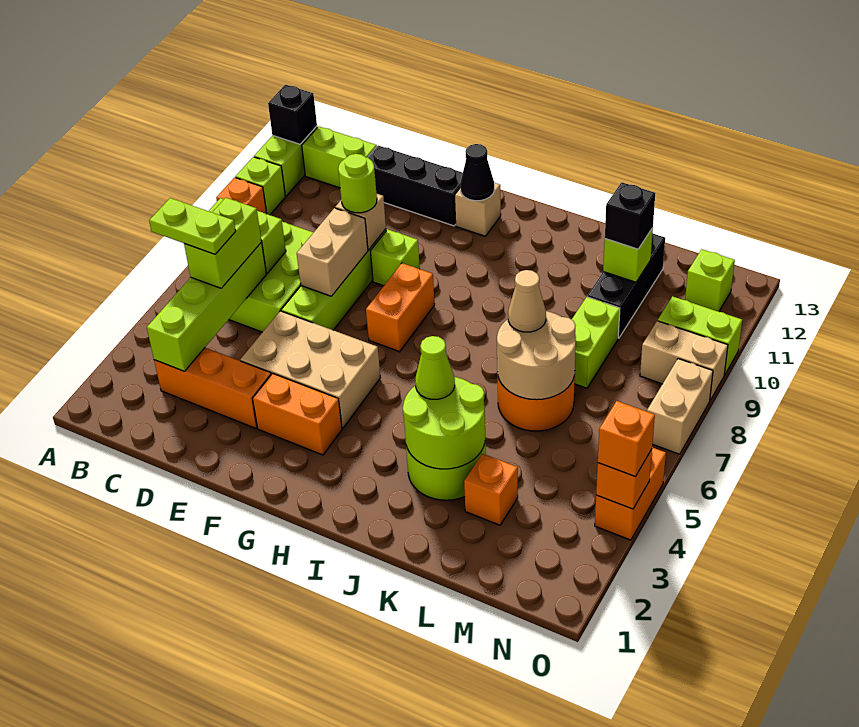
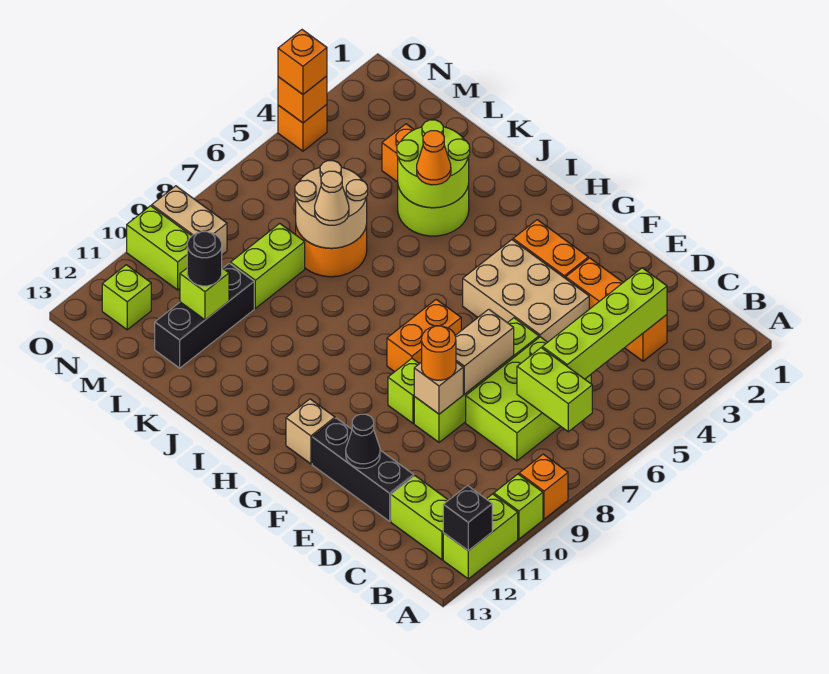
lime 1x2 plate [149,198,236,254] -> none
lime 1x2 brick [184,198,262,288] -> none
lime 1x1 round brick [338,154,377,213] -> orange 1x1 round brick [422,326,456,380]
black 1x1 cone [460,144,494,201] -> black 1x1 cone moved to [346,414,380,468]
lime 1x1 cone [415,336,455,399] -> orange 1x1 cone [417,131,451,185]
black 1x1 brick [605,182,655,249] -> black 1x1 round brick [187,232,222,286]
orange 1x2 brick [595,447,666,540] -> orange 1x1 brick [278,105,327,151]
tan 1x2 brick [647,359,713,454] -> none

